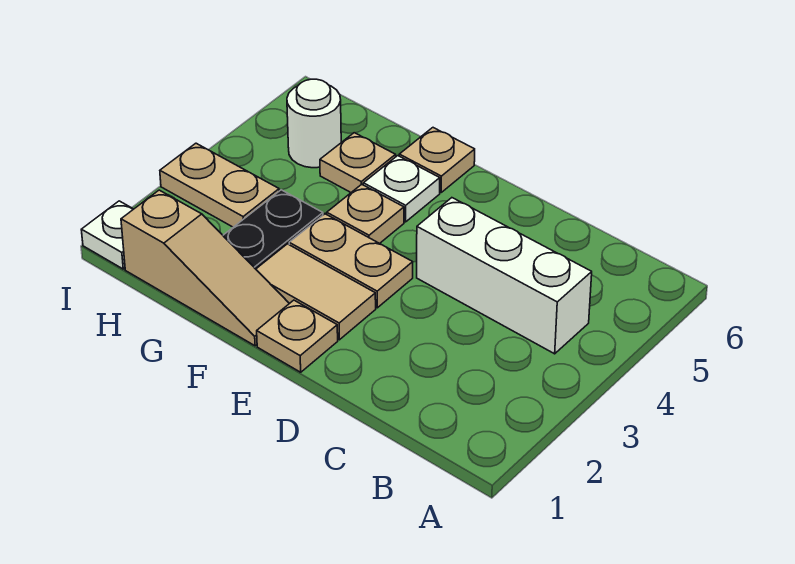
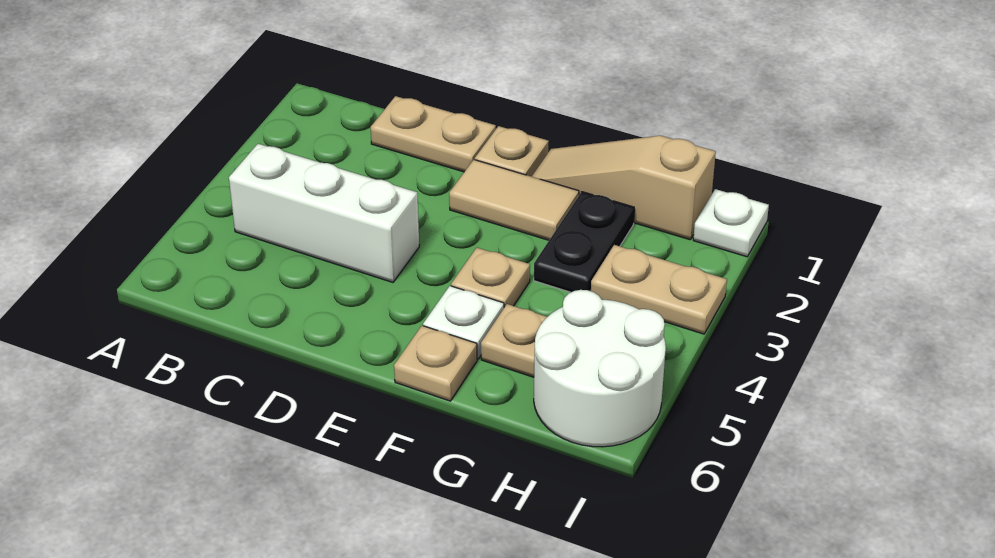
tan 1x2 plate [289,214,413,308] -> tan 1x2 plate moved to [371,96,496,172]
white 1x1 round brick [287,79,341,168] -> white 2x2 round brick [534,290,666,447]

